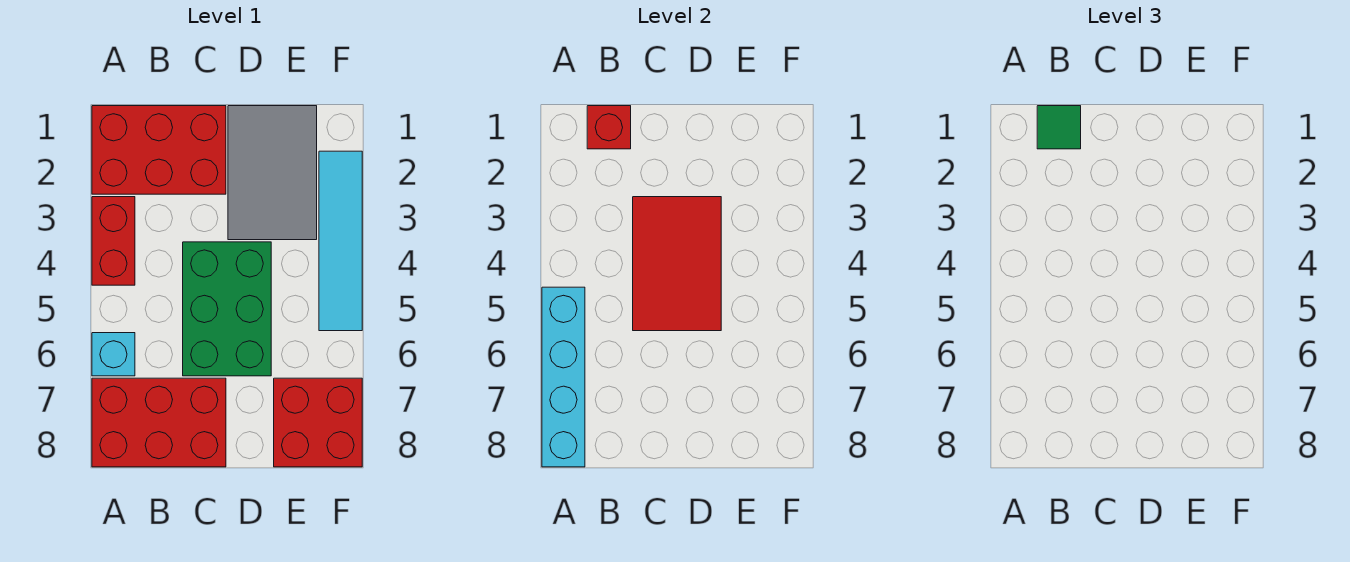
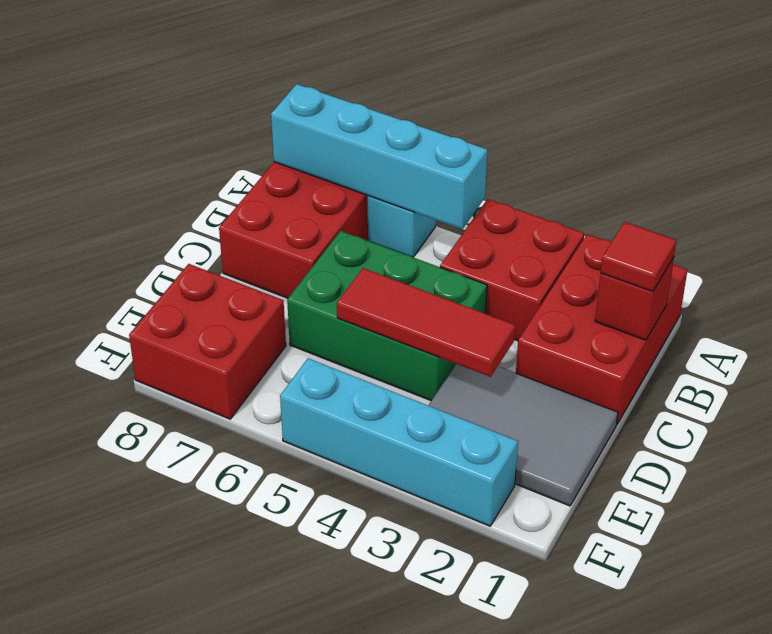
red 1x2 brick [92,197,135,285] -> red 2x2 brick [440,199,584,341]
green 1x1 tile [1037,106,1081,149] -> red 1x1 tile [601,222,677,292]
red 2x3 tile [633,197,721,331] -> red 1x3 tile [337,268,516,377]
cyan 1x4 tile [319,151,362,331] -> cyan 1x4 brick [280,358,518,526]

